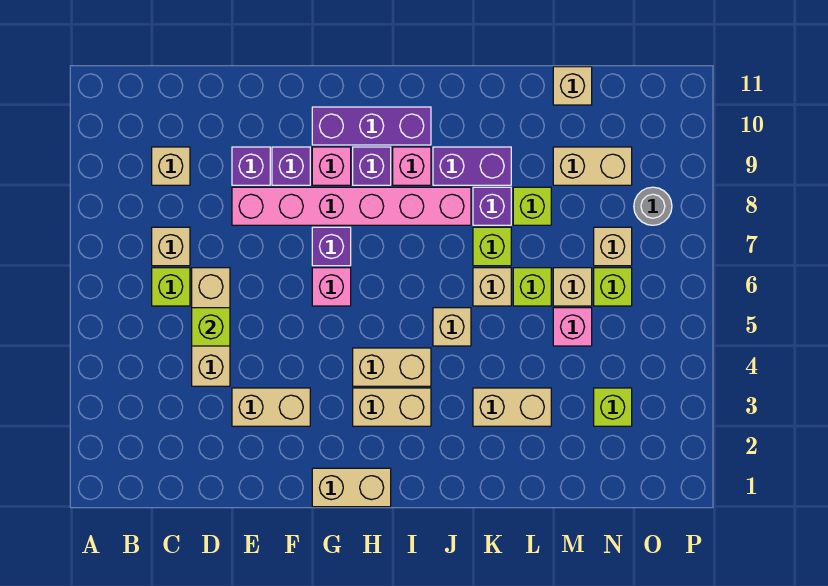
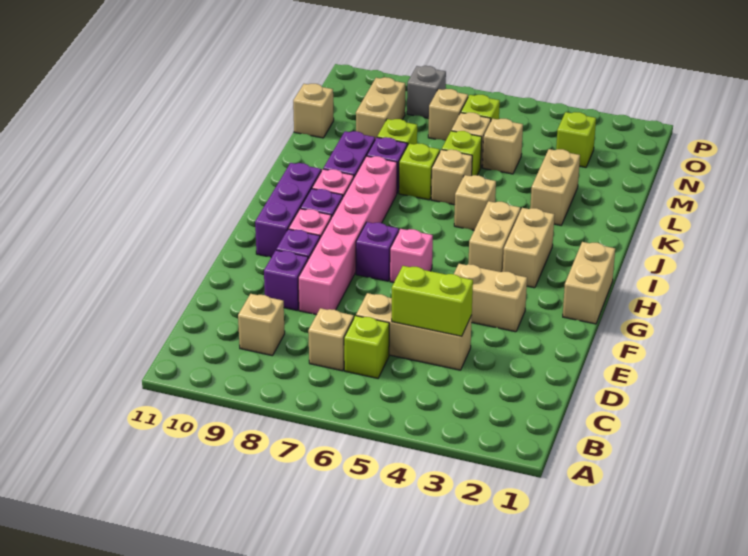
lime 1x1 brick [192,308,230,346] -> lime 1x2 brick [392,266,473,336]
tan 1x2 brick [232,388,310,426] -> tan 1x2 brick turned to [454,264,527,332]
pink 1x1 brick [553,308,592,346] -> tan 1x1 brick [482,119,523,174]
grey 1x1 round brick [634,187,672,225] -> grey 1x1 brick [407,66,446,118]

